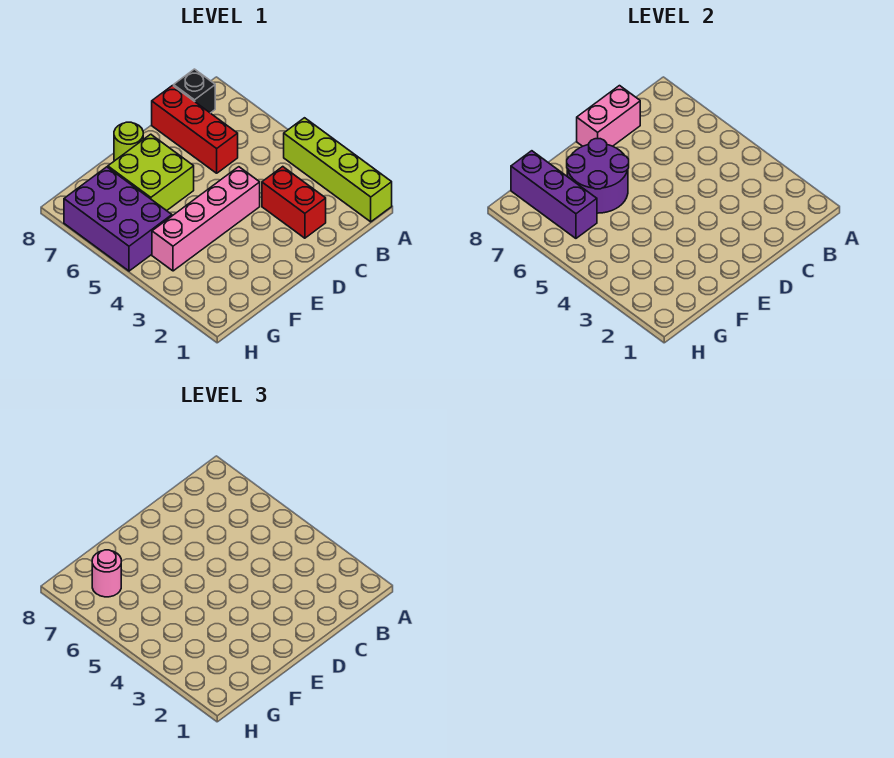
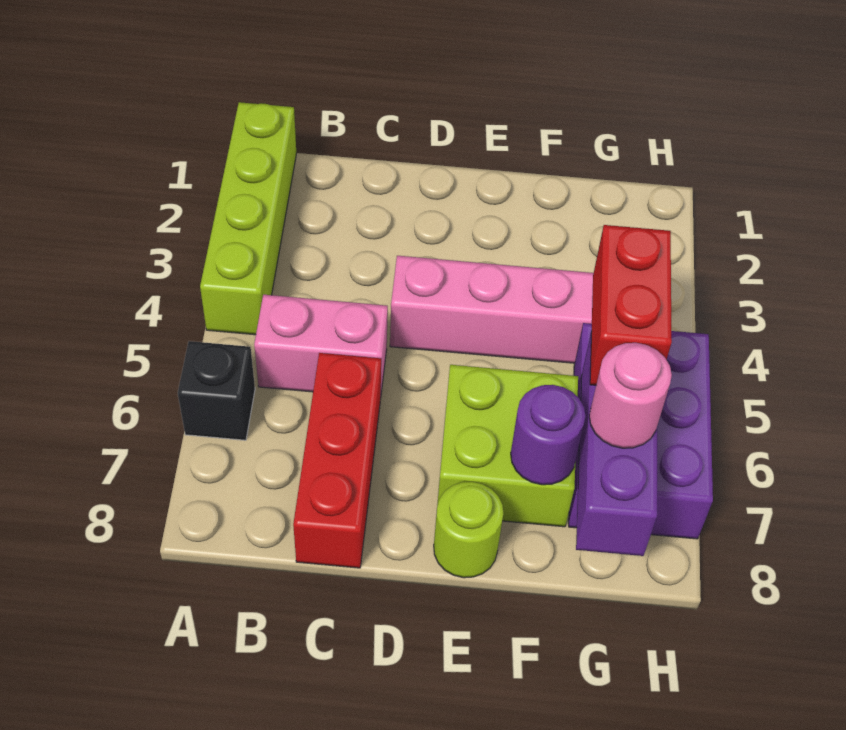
black 1x1 brick [174,69,215,113] -> black 1x1 brick moved to [178,341,255,440]
red 1x2 brick [262,167,326,238] -> red 1x2 brick moved to [590,225,672,385]
pink 1x2 brick [577,86,640,146] -> pink 1x2 brick moved to [254,295,388,392]
purple 2x2 round brick [567,139,629,213] -> purple 1x1 round brick [511,385,586,485]

